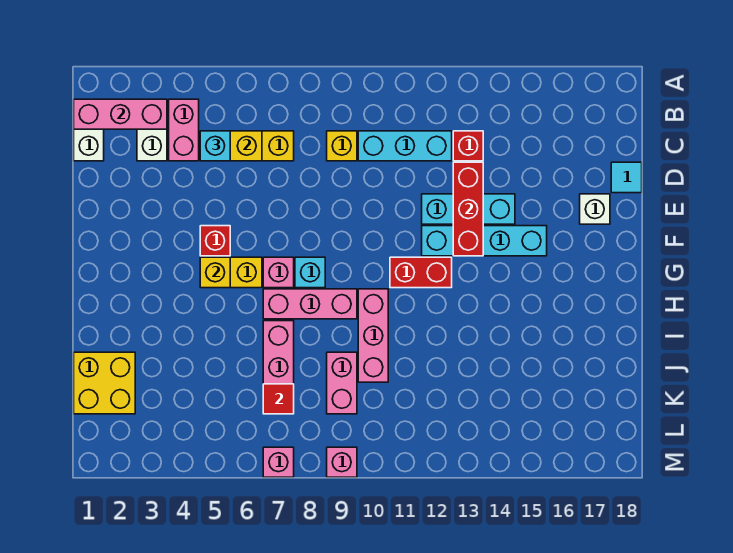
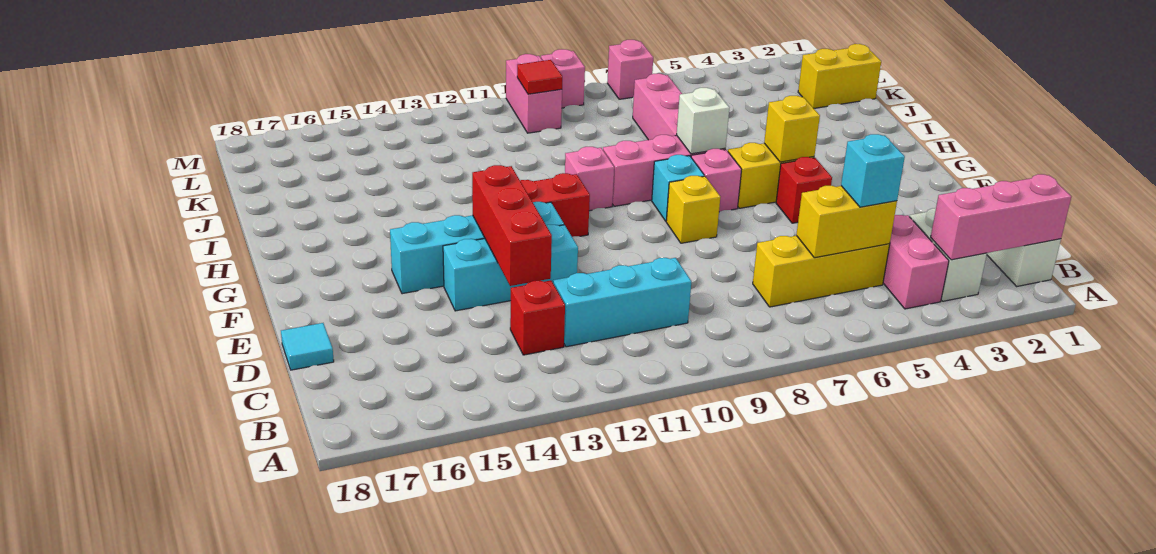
yellow 1x1 brick [327,131,357,161] -> yellow 1x1 brick moved to [666,176,720,243]
white 1x1 brick [580,194,610,224] -> white 1x1 brick moved to [677,88,729,154]
pink 1x3 brick [358,289,388,382] -> pink 1x1 brick [565,147,614,211]
yellow 2x2 brick [74,352,135,414] -> yellow 1x2 brick [798,44,881,108]
pink 1x2 brick [327,352,357,414] -> pink 1x2 brick moved to [506,54,562,133]
red 1x1 tile [263,384,294,414] -> red 1x1 tile moved to [517,60,562,94]

